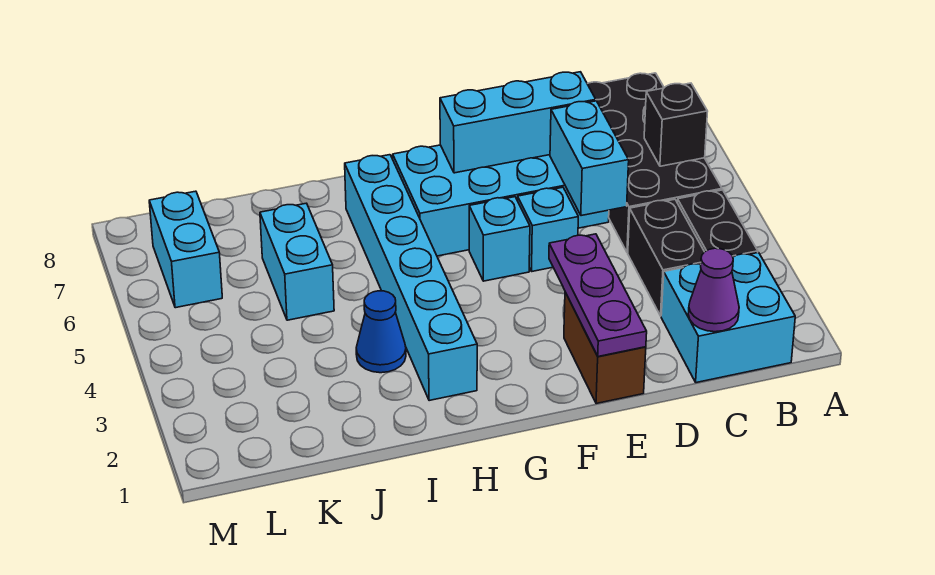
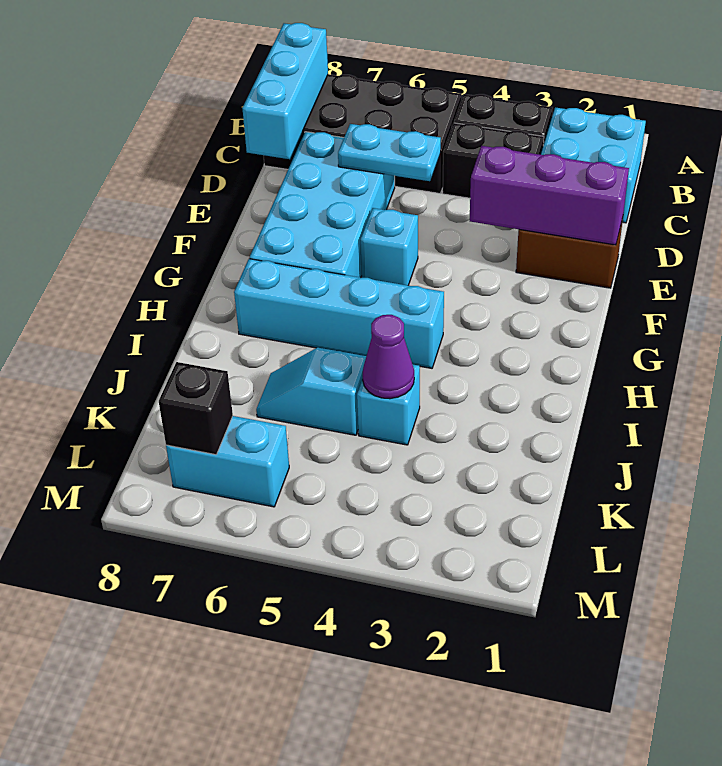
black 1x1 brick [644,83,708,166] -> black 1x1 brick moved to [159,362,233,455]
purple 1x1 cone [688,248,739,332] -> purple 1x1 cone moved to [363,315,414,399]
cyan 1x2 brick [550,101,629,216] -> cyan 1x2 plate [338,124,441,181]
cyan 1x3 brick [440,72,596,173] -> cyan 1x3 brick moved to [242,23,328,159]
purple 1x3 plate [549,234,647,356] -> purple 1x3 brick [470,146,629,245]
cyan 1x1 brick [518,187,578,271] -> cyan 1x1 brick moved to [357,365,420,445]
cyan 1x6 brick [345,155,477,401] -> cyan 1x4 brick [234,259,444,368]
blue 1x1 cone [356,291,406,373] -> none
cyan 1x2 brick [260,203,334,320] -> cyan 1x2 slope [256,348,366,435]

